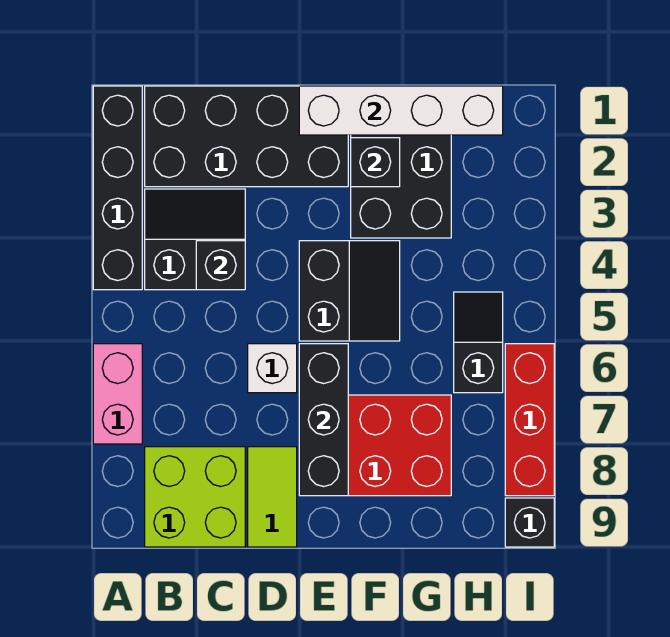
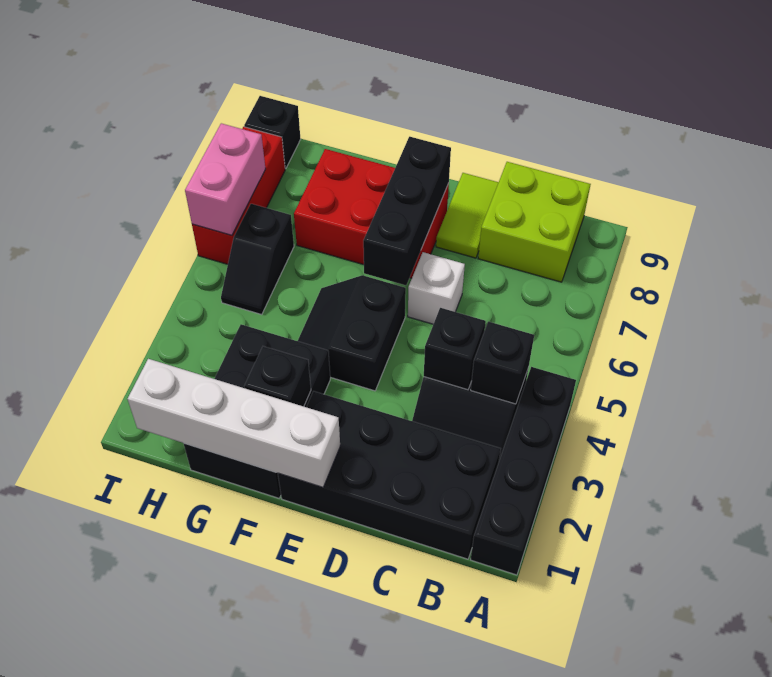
pink 1x2 brick [93,344,142,444] -> pink 1x2 brick moved to [185,123,266,235]
none -> black 1x1 brick [471,322,534,404]

